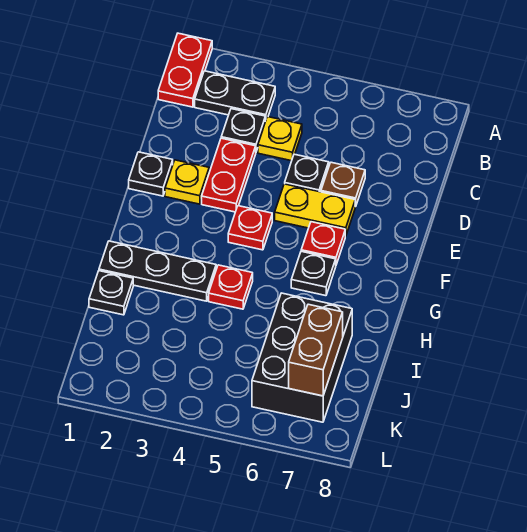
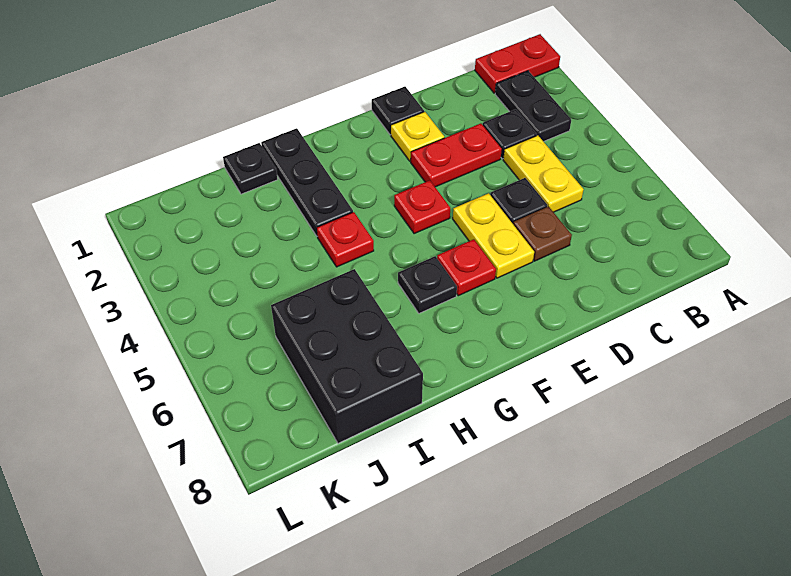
yellow 1x1 plate [258,117,302,161] -> yellow 1x2 plate [503,135,584,212]
black 2x3 brick [252,293,352,422] -> black 2x3 brick turned to [271,269,423,443]
brown 1x2 brick [289,304,343,396] -> none

